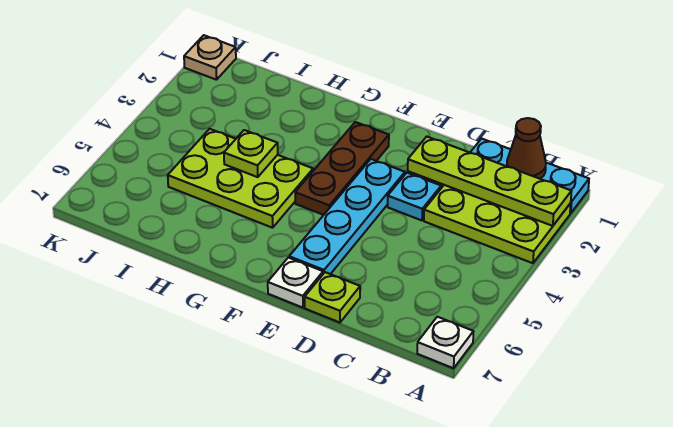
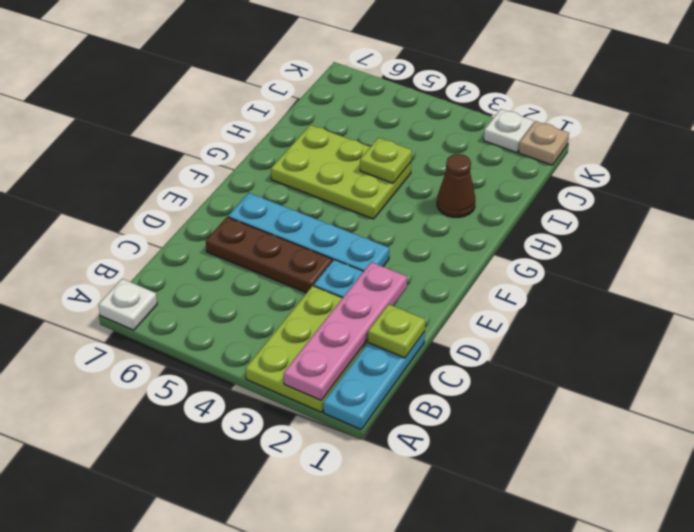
lime 1x4 plate [408,137,571,226] -> pink 1x4 plate [284,262,407,400]
brown 1x1 cone [507,118,546,179] -> brown 1x1 cone moved to [437,154,475,217]
lime 1x1 plate [305,272,360,323] -> lime 1x1 plate moved to [368,304,425,358]
white 1x1 plate [268,258,323,308] -> white 1x1 plate moved to [484,109,534,153]
brown 1x3 plate [295,122,389,215] -> brown 1x3 plate moved to [206,217,332,293]
lime 2x3 plate [168,129,313,228] -> lime 2x3 plate turned to [271,125,411,219]

